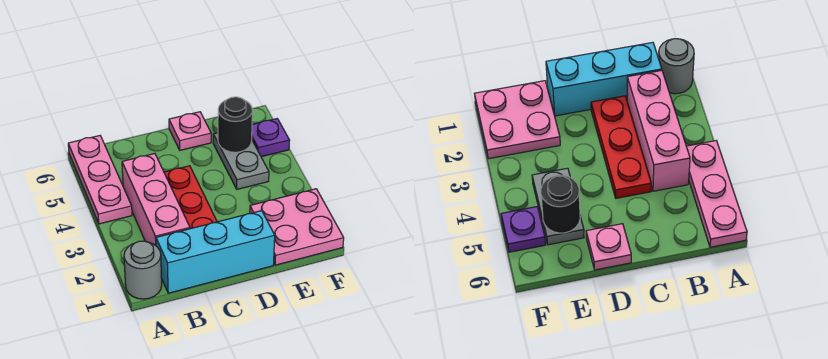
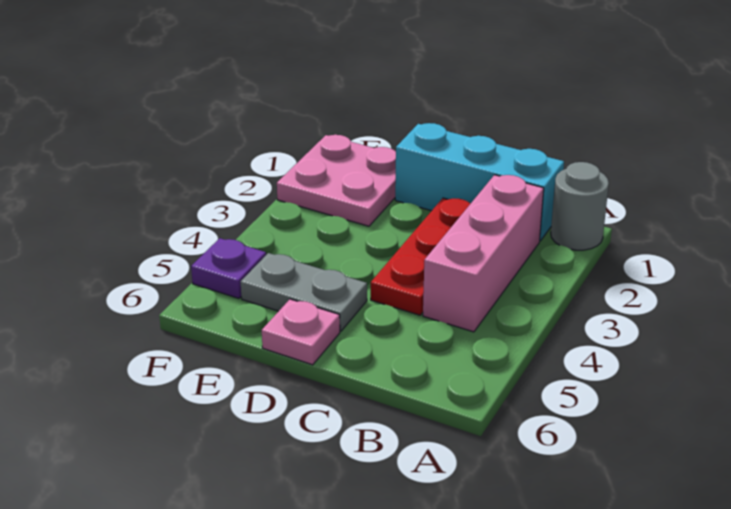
pink 1x3 plate [68,136,132,224] -> none
grey 1x2 plate [213,133,269,189] -> grey 1x2 plate turned to [241,253,367,331]
black 1x1 round brick [218,97,252,152] -> none

